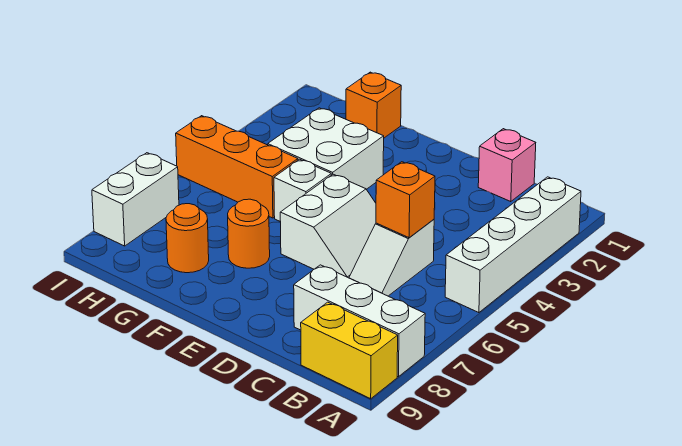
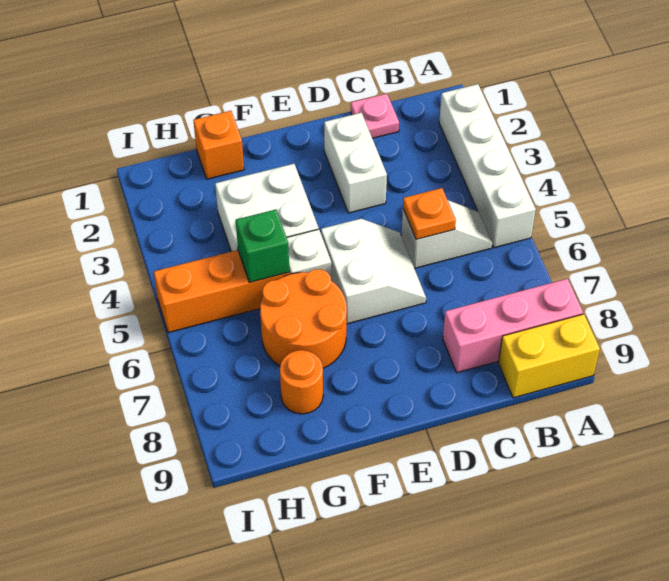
white 1x3 brick [294,265,425,377] -> pink 1x3 brick [443,279,583,373]
pink 1x1 brick [478,129,536,202] -> pink 1x1 plate [351,94,399,138]
white 1x2 slope [349,219,434,296] -> white 1x2 slope turned to [401,200,492,268]
orange 1x1 brick [376,162,435,238] -> orange 1x1 plate [403,188,456,239]
orange 1x1 round brick [228,199,270,268] -> orange 2x2 round brick [260,269,347,368]
none -> green 1x1 brick [236,209,289,282]
white 1x2 brick [92,153,179,246] -> white 1x2 brick moved to [324,113,387,213]

